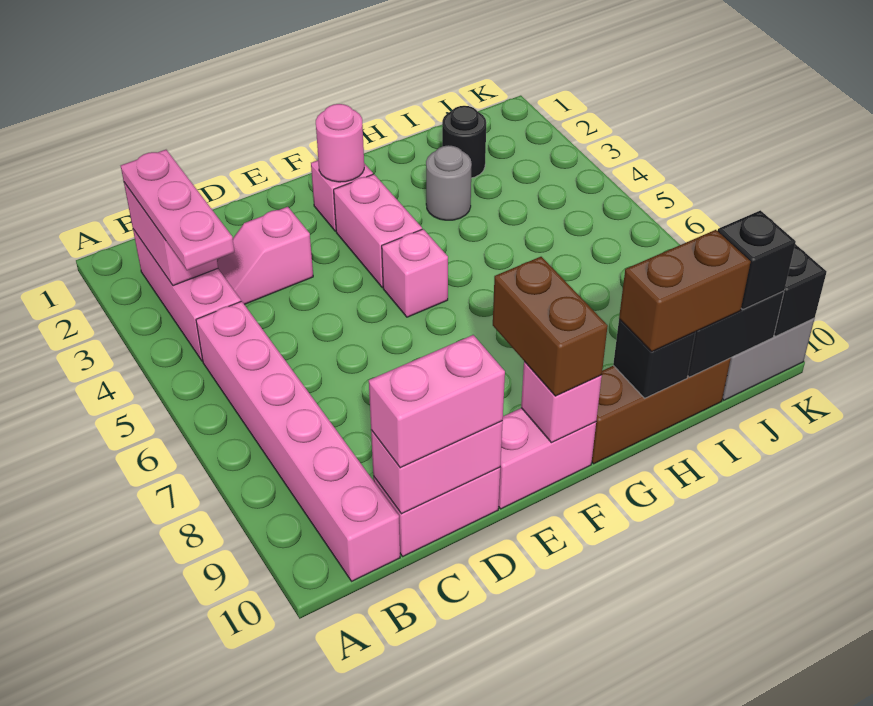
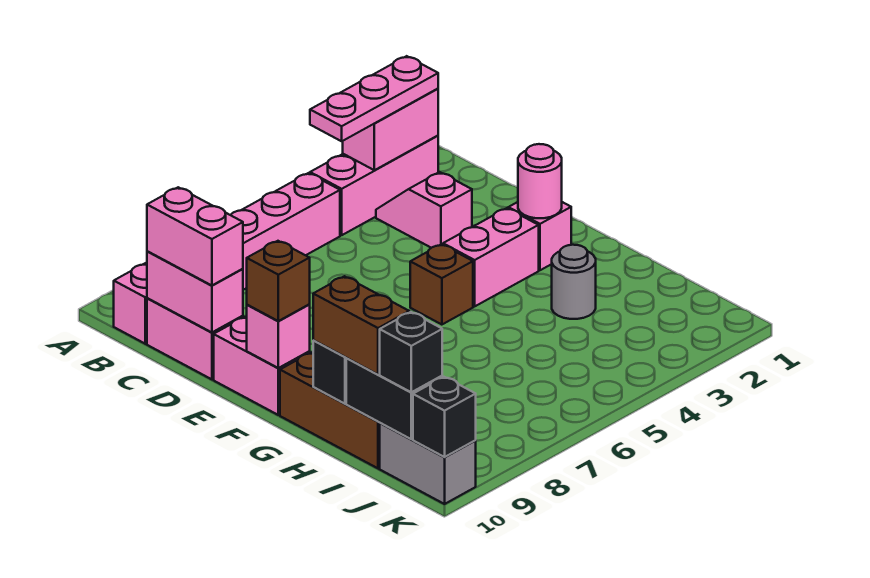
pink 1x1 brick [382,229,448,317] -> brown 1x1 brick [410,244,473,325]
brown 1x2 brick [493,257,608,396] -> brown 1x1 brick [247,241,310,321]
black 1x1 round brick [442,106,486,178] -> none

